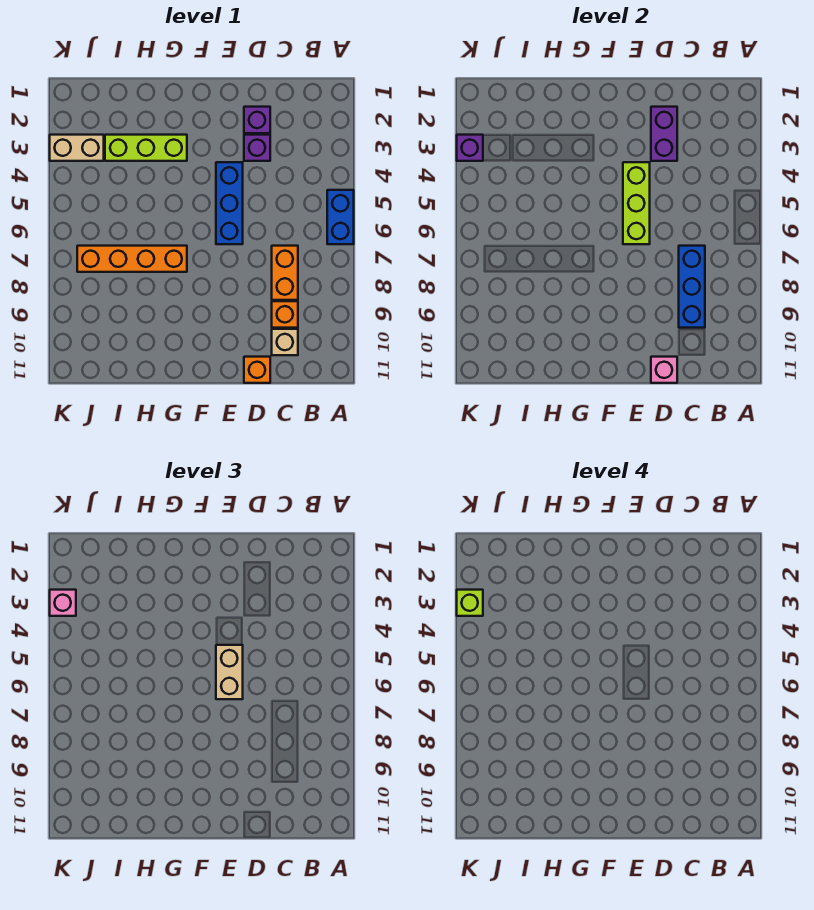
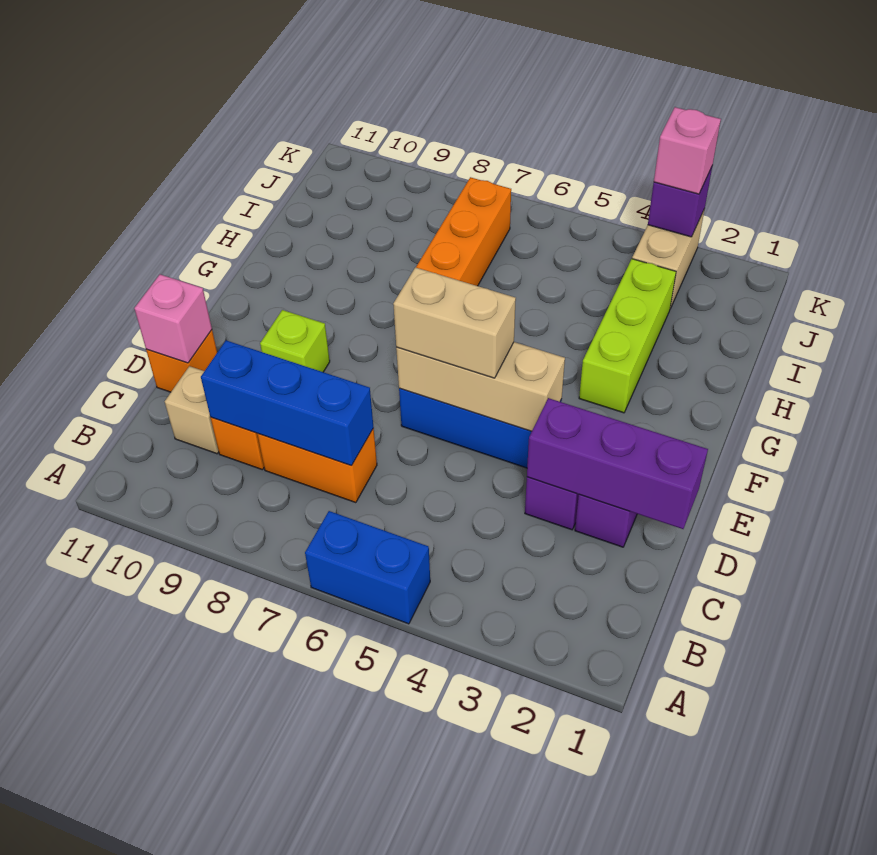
purple 1x2 brick [651,107,677,161] -> purple 1x3 brick [527,398,708,529]
lime 1x3 brick [623,162,650,244] -> tan 1x3 brick [396,342,565,432]
lime 1x1 brick [457,590,483,616] -> lime 1x1 brick moved to [260,310,330,372]

